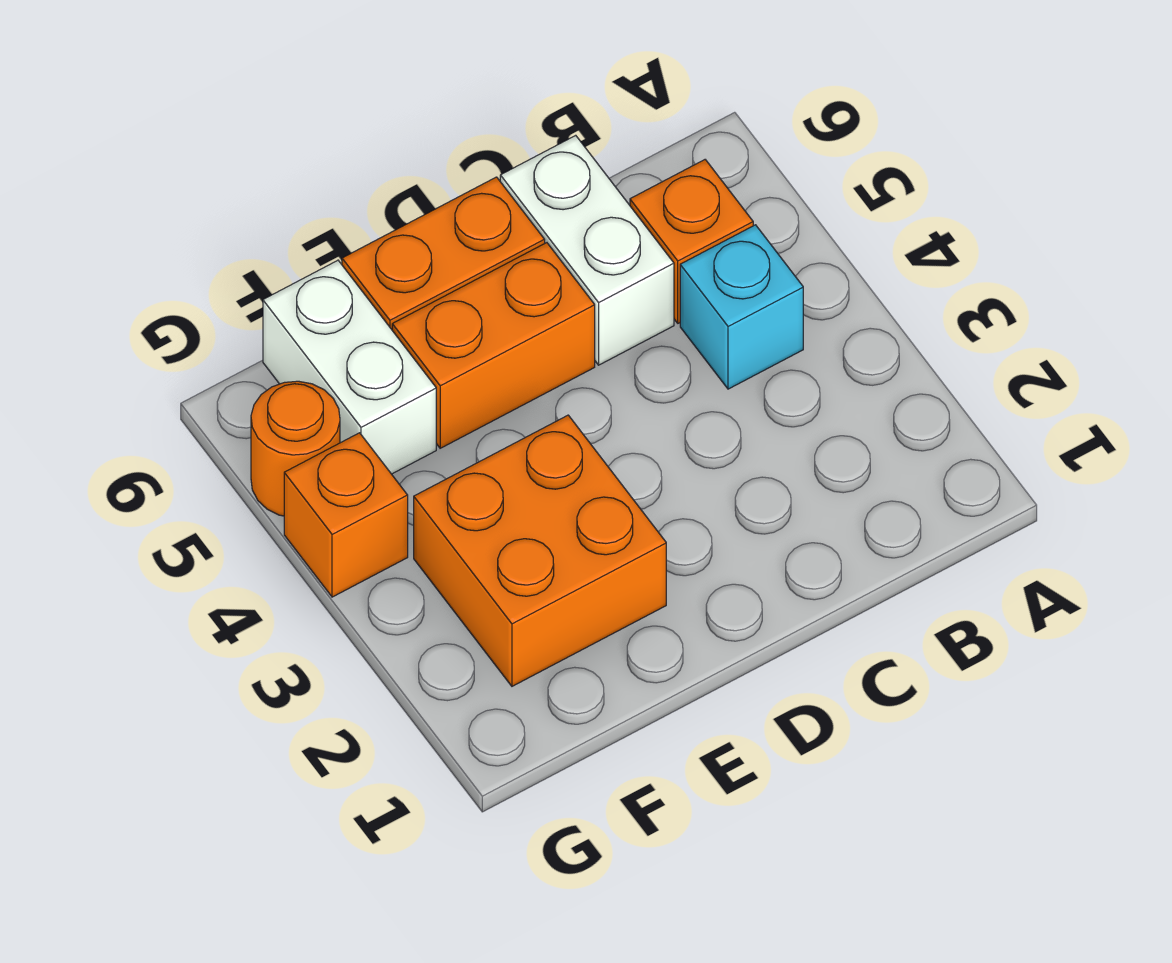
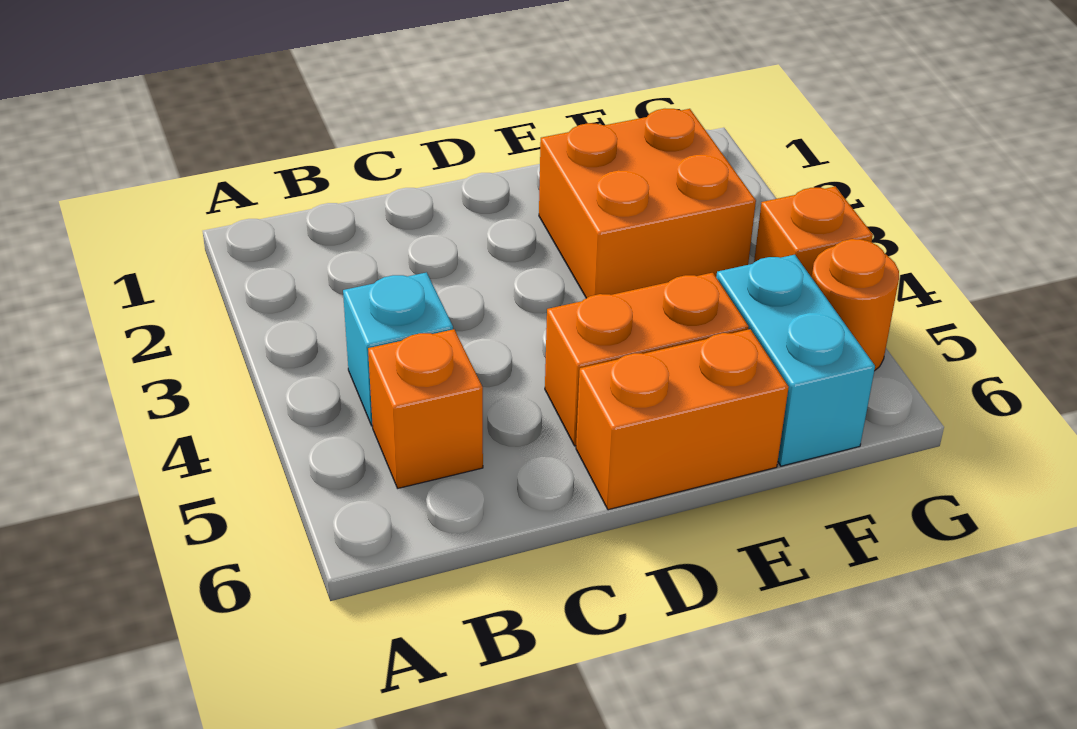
white 1x2 brick [500,135,674,365] -> none
white 1x2 brick [263,260,436,474] -> cyan 1x2 brick [716,255,875,466]

